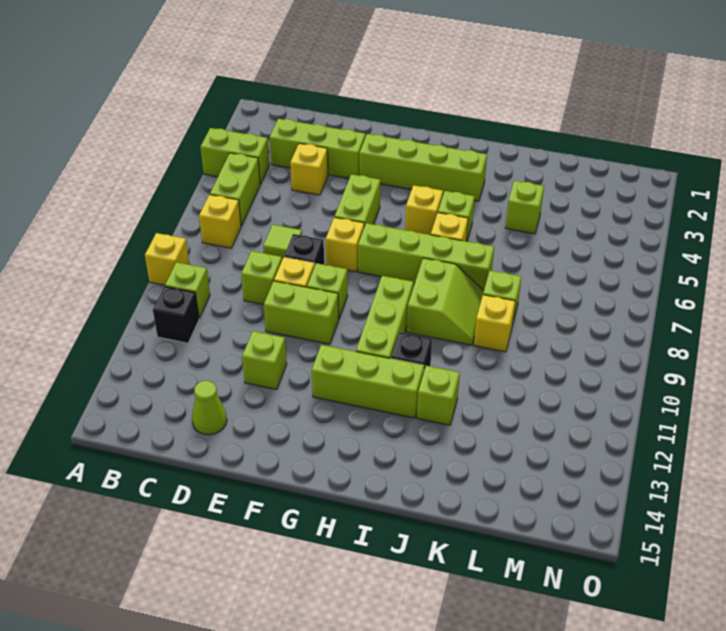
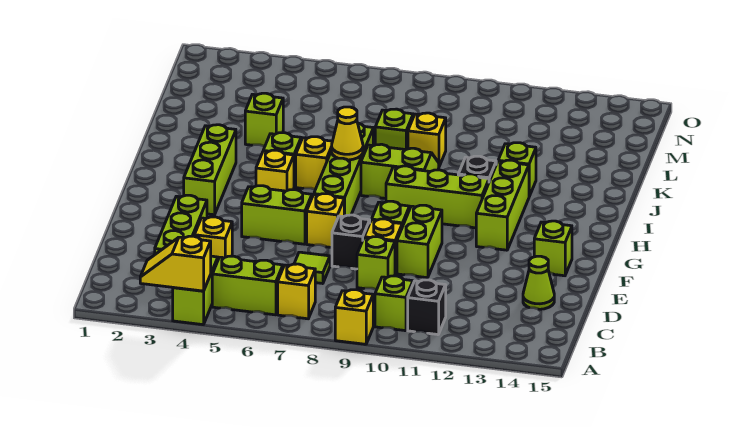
none -> yellow 1x2 slope [140,236,211,291]
lime 1x1 brick [242,331,287,390] -> lime 1x1 brick moved to [534,221,572,276]
lime 1x4 brick [359,134,487,201] -> lime 1x3 brick [184,125,236,215]
none -> yellow 1x1 cone [331,107,363,160]

